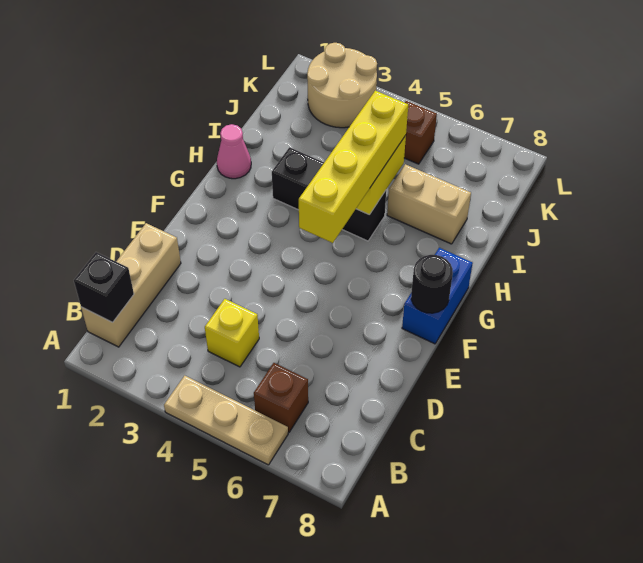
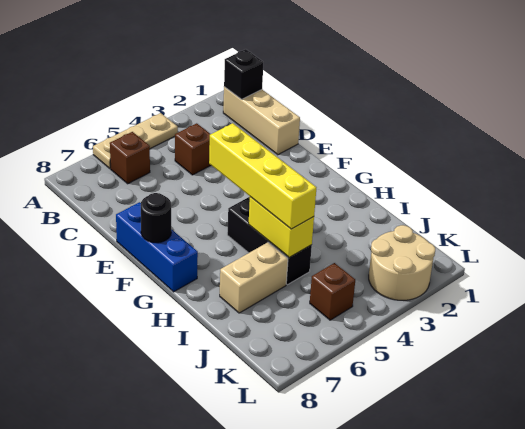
yellow 1x1 brick [205,299,259,367] -> brown 1x1 brick [175,123,211,175]
blue 1x2 brick [402,248,473,344] -> blue 1x3 brick [116,202,198,292]
pink 1x1 cone [217,124,251,179] -> none
black 1x3 brick [272,147,386,241] -> black 1x3 brick turned to [227,197,312,285]

